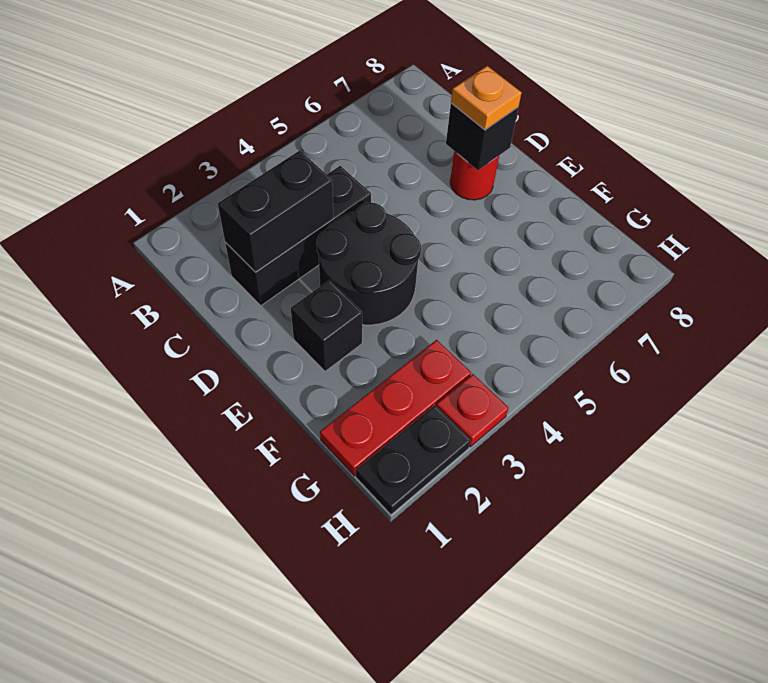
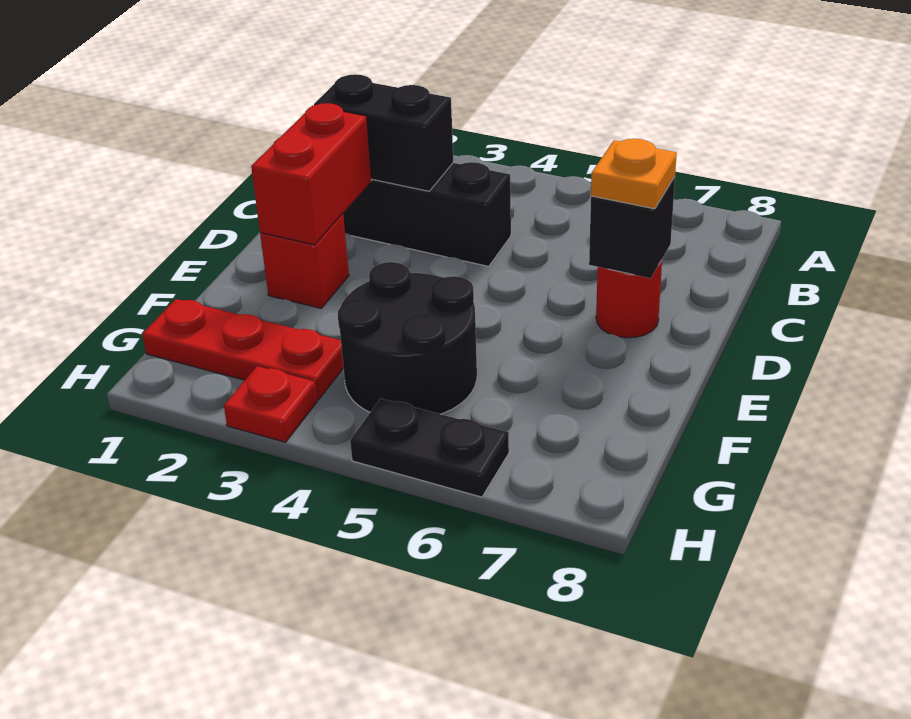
none -> red 1x2 brick [251,103,371,245]
black 2x2 round brick [317,203,421,325] -> black 2x2 round brick moved to [338,262,477,414]
black 1x1 brick [291,280,362,371] -> red 1x1 brick [260,214,349,308]
black 1x2 plate [356,405,471,515] -> black 1x2 plate moved to [350,399,509,497]

